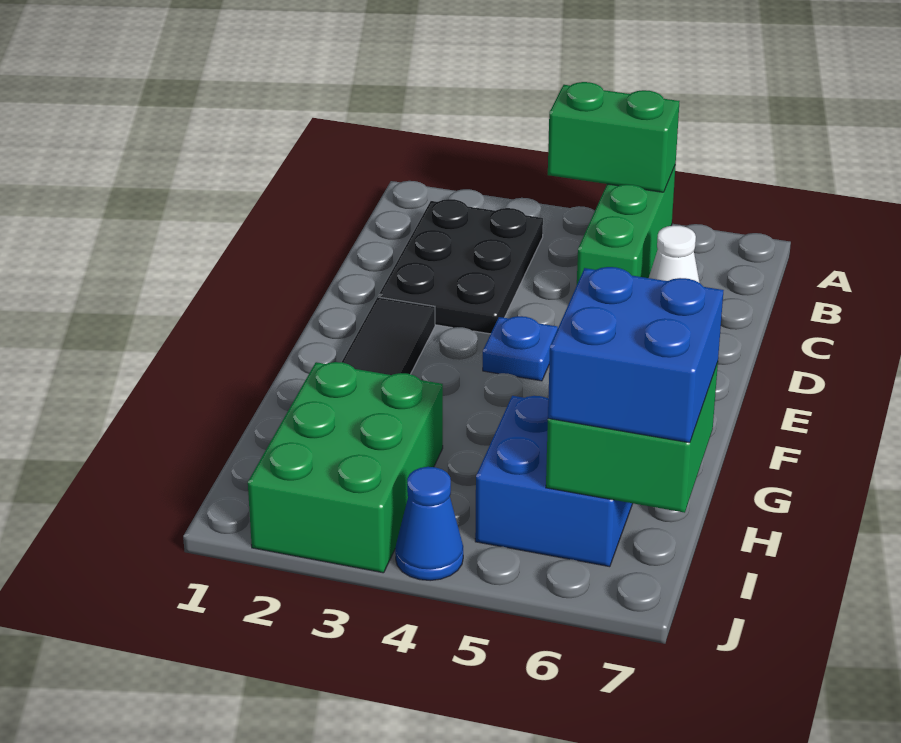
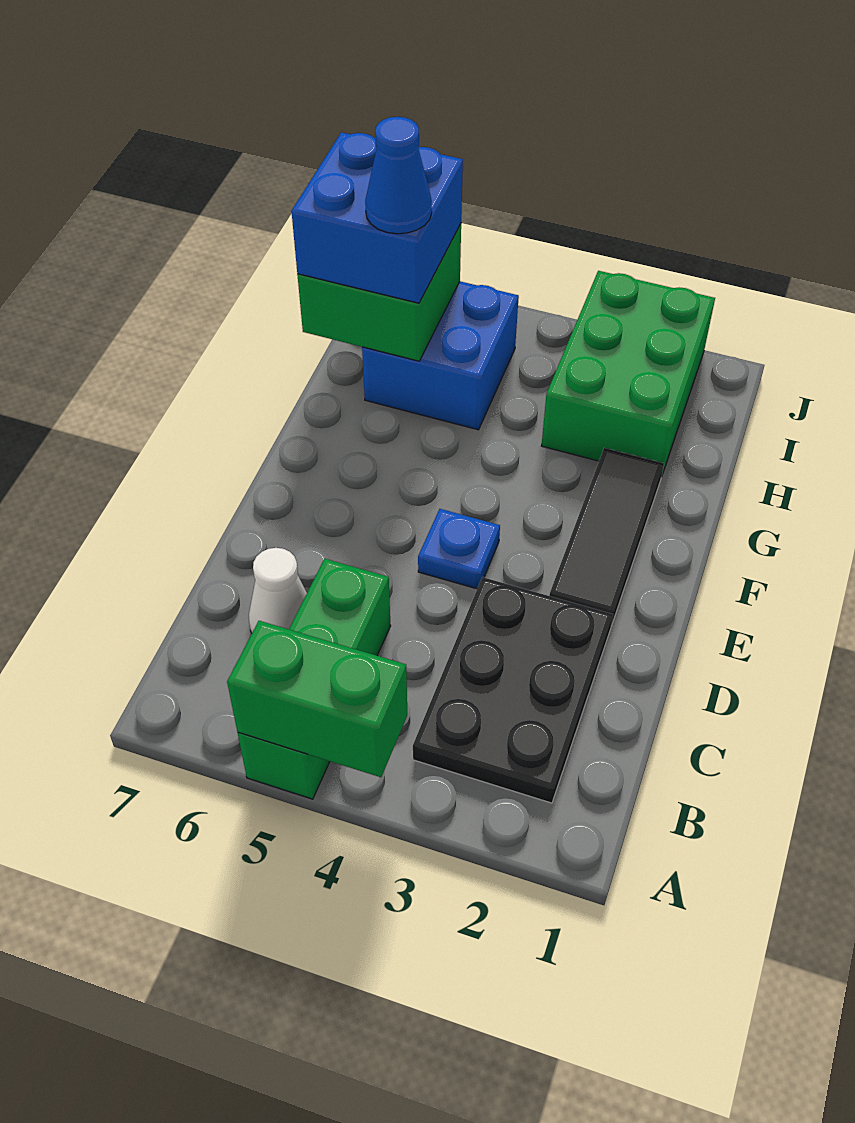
blue 1x1 cone [395,467,463,581] -> blue 1x1 cone moved to [365,117,432,234]

